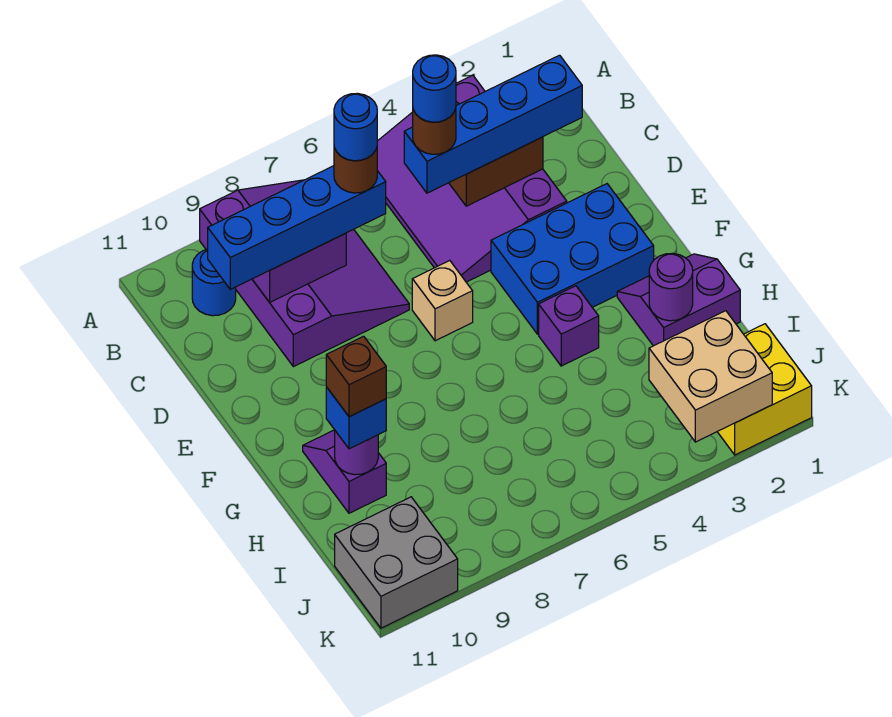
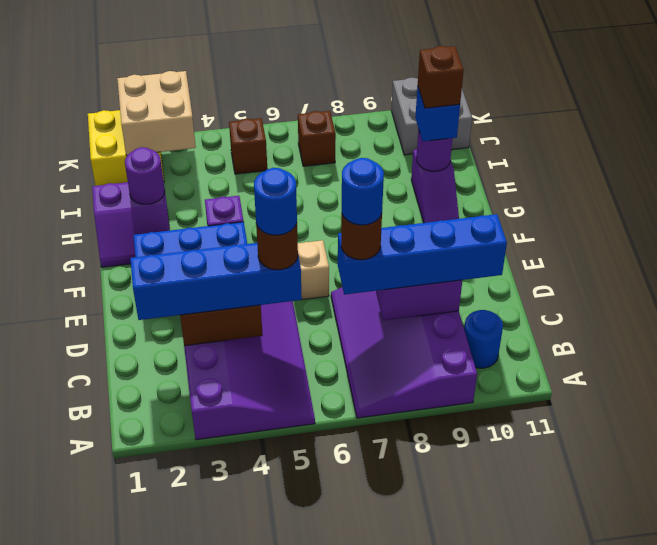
none -> brown 1x1 brick [229,118,267,174]
none -> brown 1x1 brick [298,111,336,166]

